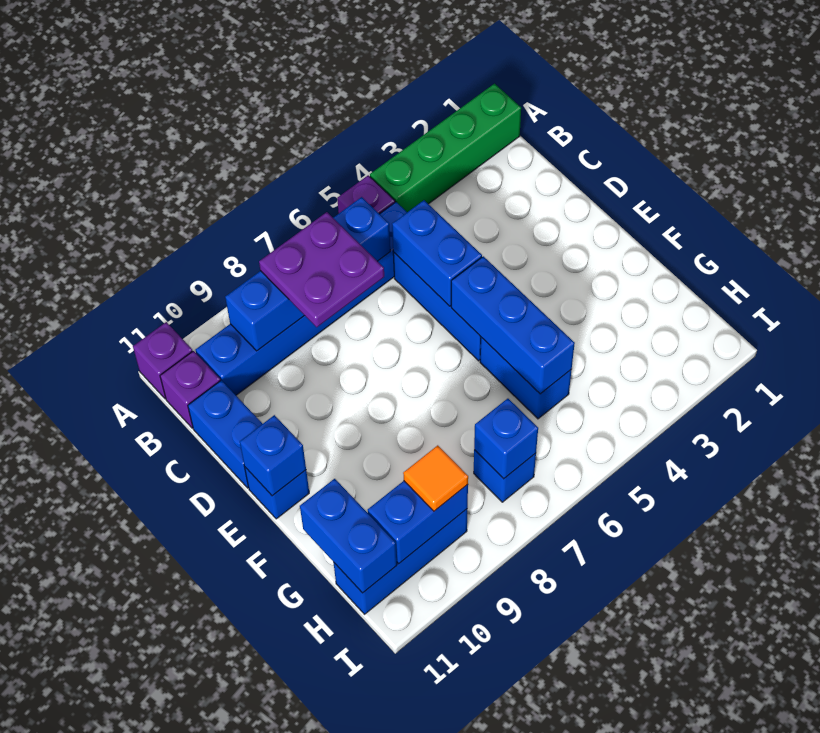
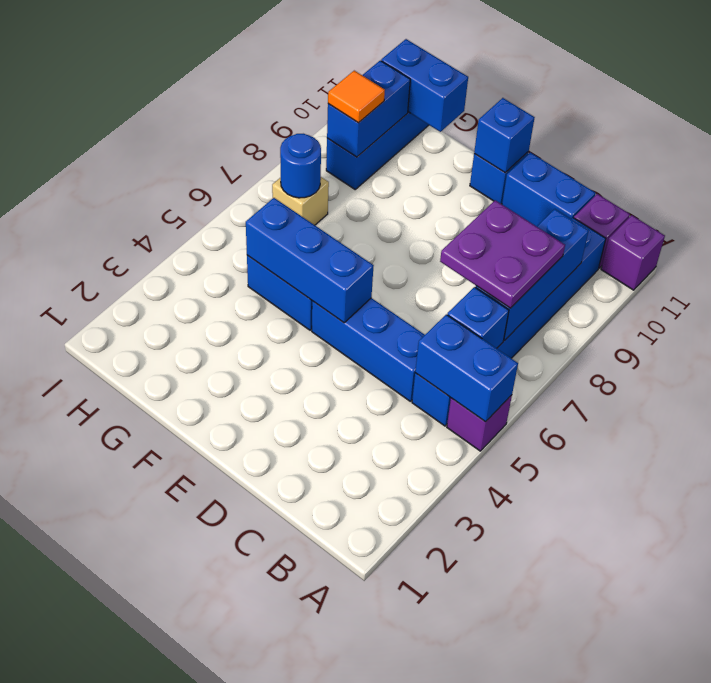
green 1x4 brick [370,84,521,212] -> none
blue 1x2 brick [392,200,482,306] -> blue 1x2 brick moved to [415,315,518,422]
blue 1x1 brick [474,450,536,502] -> tan 1x1 brick [272,177,329,225]
blue 1x1 brick [474,399,538,479] -> blue 1x1 round brick [280,134,321,198]

